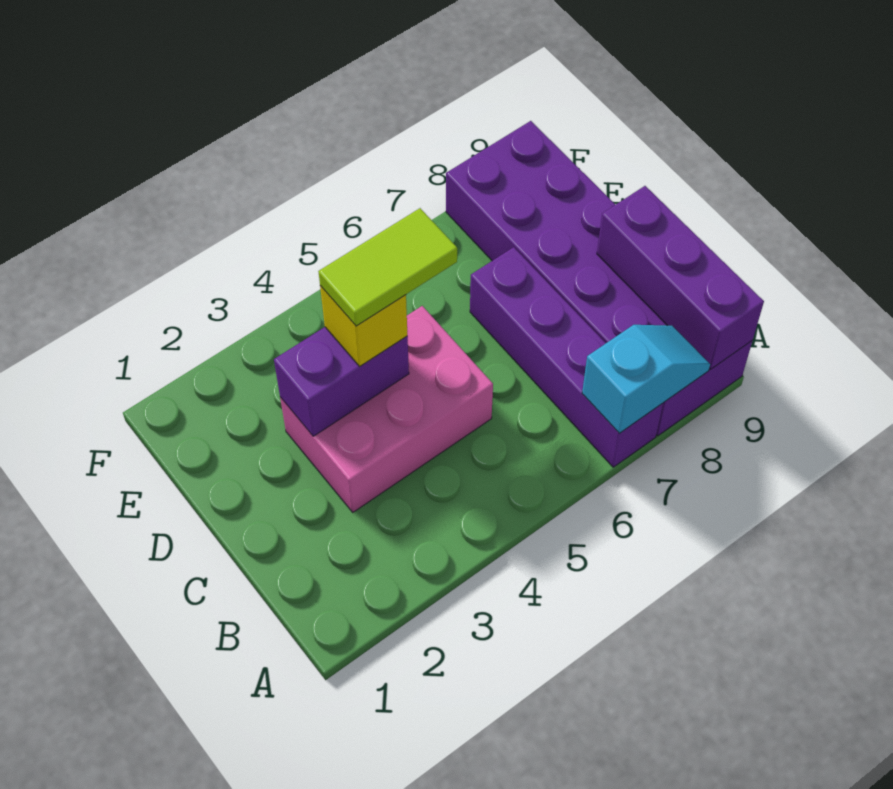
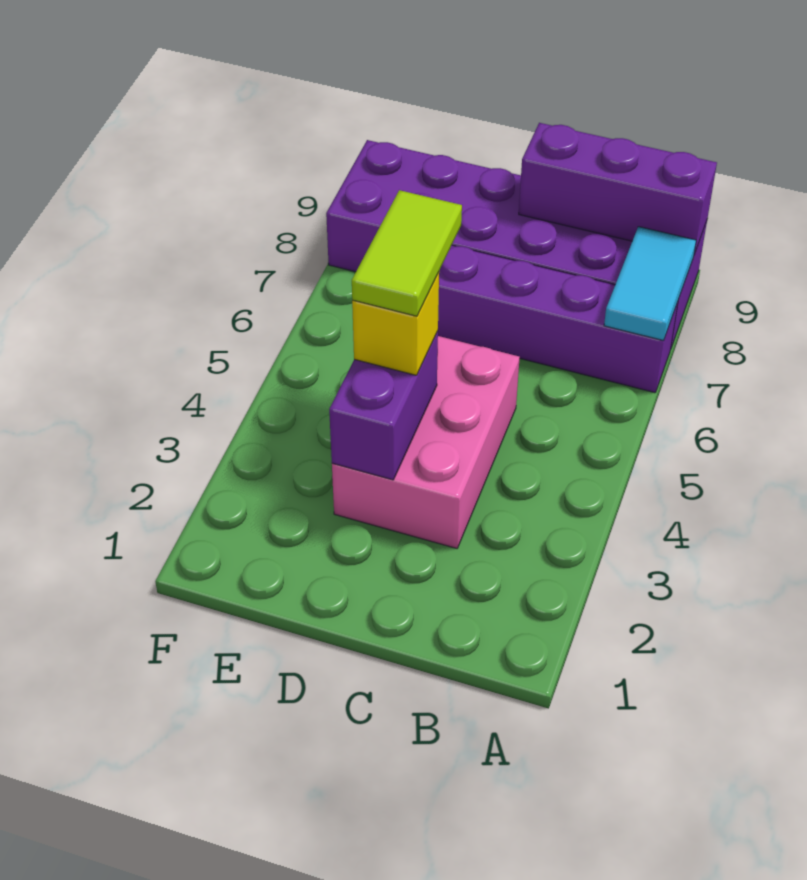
cyan 1x2 slope [582,325,710,433] -> cyan 1x2 tile [604,227,696,341]

